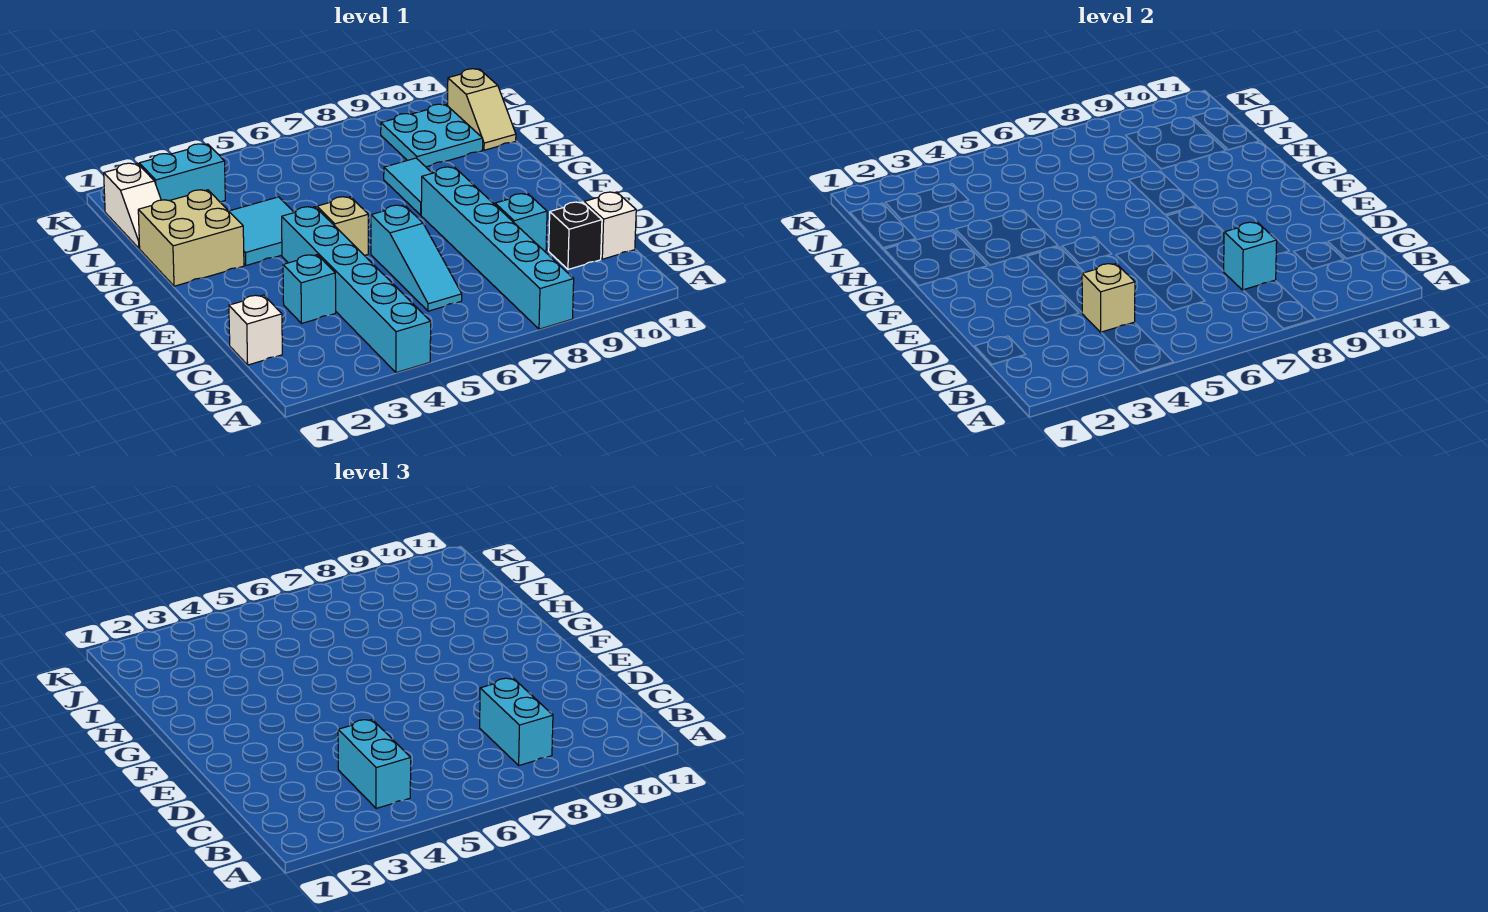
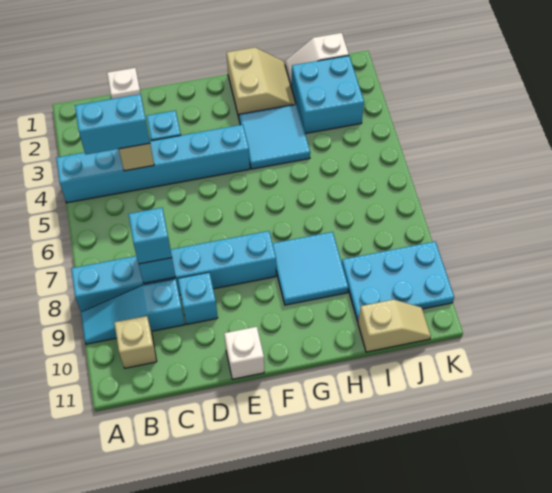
cyan 1x2 brick [480,678,553,765] -> cyan 1x1 brick [128,208,172,264]
cyan 1x3 slope [371,205,462,311] -> cyan 1x3 slope moved to [81,279,185,344]
black 1x1 brick [549,202,602,269] -> none
white 1x1 brick [584,192,636,259] -> white 1x1 brick moved to [224,327,264,379]
tan 1x1 brick [317,197,368,256] -> tan 1x1 brick moved to [114,316,157,368]
tan 2x2 brick [138,190,244,286] -> tan 2x2 slope [227,48,296,117]
cyan 1x2 tile [384,158,432,215] -> cyan 2x2 tile [273,232,348,305]
cyan 2x2 plate [381,104,483,167] -> cyan 2x3 plate [342,242,454,321]
tan 1x2 slope [448,69,516,150] -> tan 1x2 slope turned to [358,300,431,352]
cyan 1x2 brick [139,144,225,202] -> cyan 2x2 brick [291,56,364,134]

